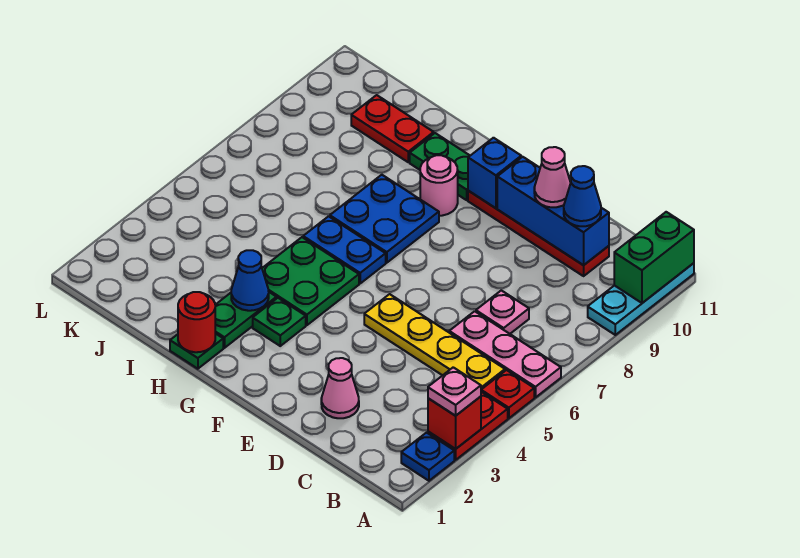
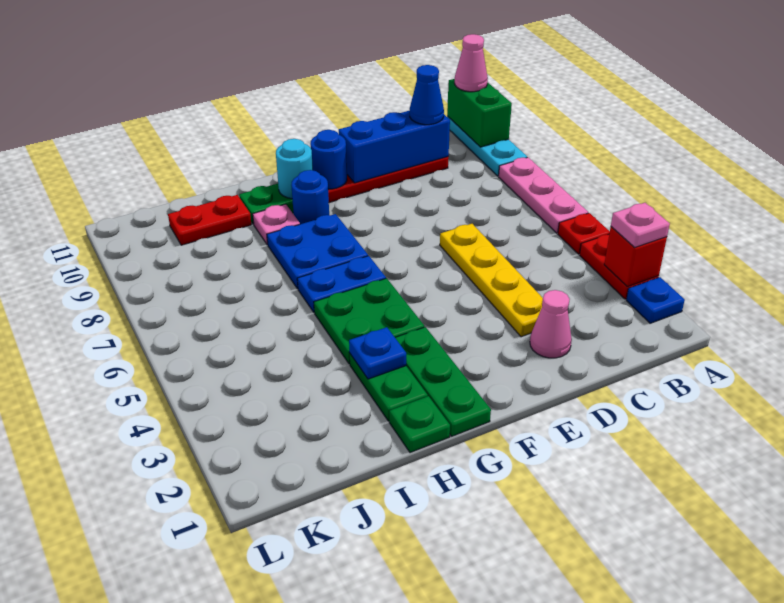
pink 1x3 plate [449,311,561,397] -> pink 1x3 plate turned to [499,157,588,233]
yellow 1x4 plate [364,294,505,389] -> yellow 1x4 plate turned to [440,224,543,337]
pink 1x1 plate [476,290,529,334] -> pink 1x1 plate moved to [253,204,300,245]
pink 1x1 cone [534,147,571,207] -> pink 1x1 cone moved to [455,34,488,92]
blue 1x1 brick [468,138,521,208] -> blue 1x1 round brick [310,130,347,189]
green 1x1 plate [253,298,306,346] -> green 1x3 plate [395,327,491,436]
pink 1x1 round brick [420,155,458,216] -> blue 1x1 round brick [291,170,329,224]
none -> cyan 1x1 round brick [276,139,313,199]
red 1x1 round brick [178,292,215,352] -> none
blue 1x1 cone [231,250,269,311] -> blue 1x1 plate [349,327,406,379]

